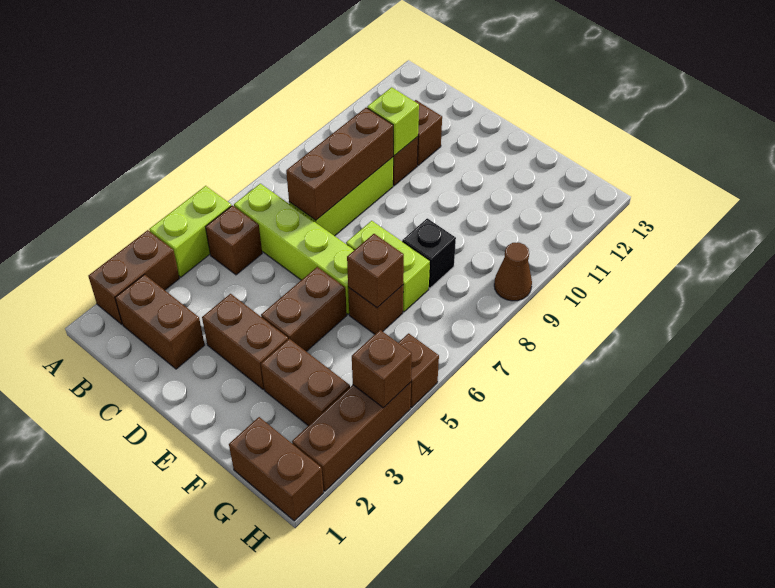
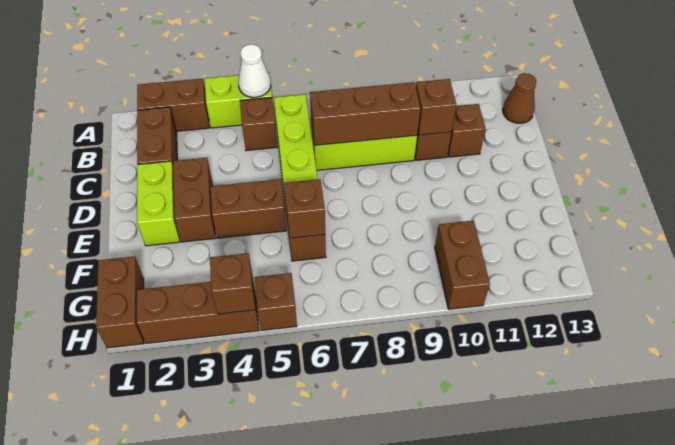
none -> white 1x1 cone [238,44,271,97]
lime 1x1 brick [367,87,419,156] -> brown 1x1 brick [416,79,456,135]
lime 1x2 brick [346,221,430,312] -> lime 1x2 brick moved to [137,161,180,246]
brown 1x2 brick [261,339,350,426] -> brown 1x2 brick moved to [435,220,490,309]
black 1x1 brick [402,218,456,288] -> none
brown 1x1 cone [494,243,532,301] -> brown 1x1 cone moved to [503,73,536,123]

